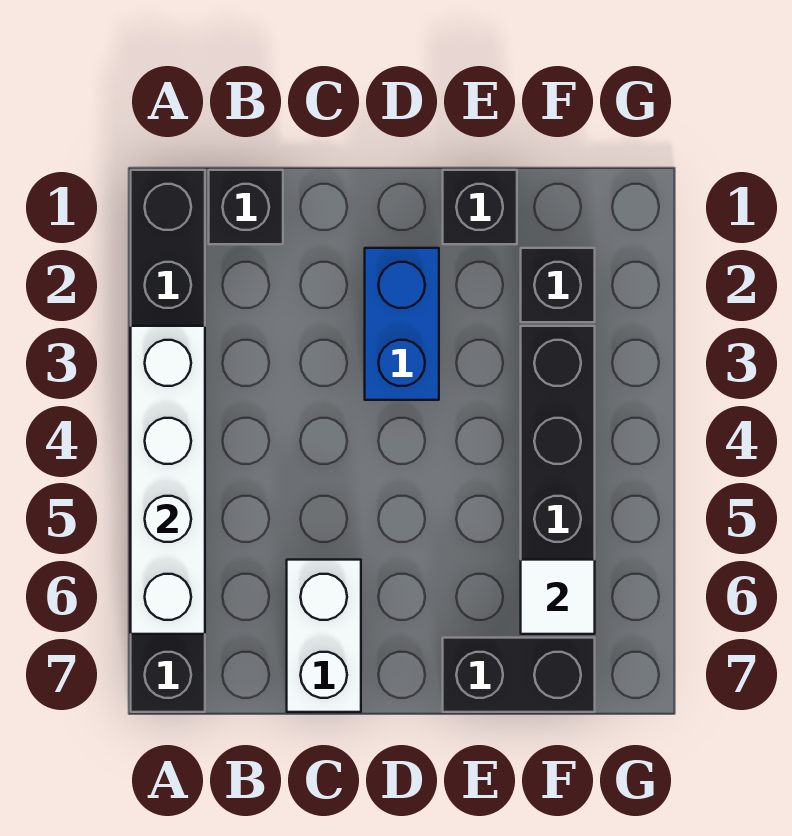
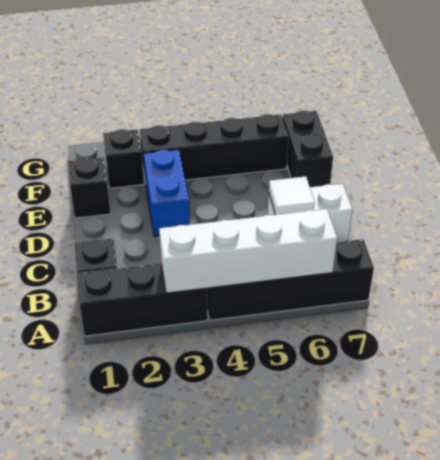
blue 1x2 brick [365,248,439,400] -> blue 1x2 brick turned to [144,149,190,236]
white 1x1 tile [521,560,595,634] -> white 1x1 tile moved to [269,176,315,215]

